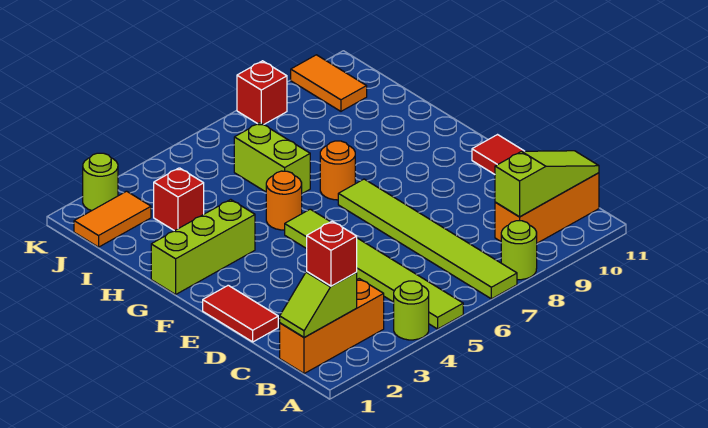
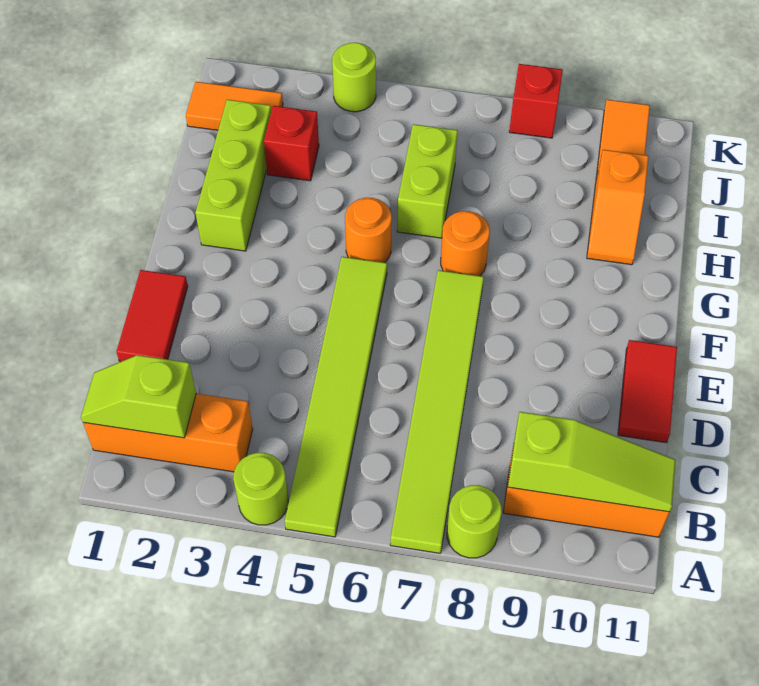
red 1x1 brick [307,221,357,286] -> none
lime 1x3 brick [151,199,255,294] -> lime 1x3 brick turned to [195,100,271,251]
none -> orange 1x2 slope [587,150,648,265]
lime 1x1 round brick [83,153,118,211] -> lime 1x1 round brick moved to [332,43,376,112]

